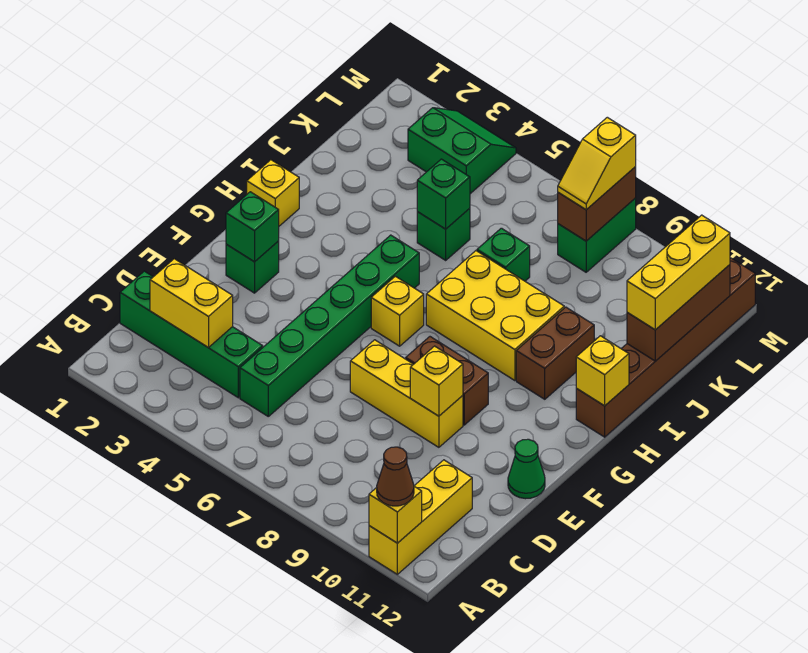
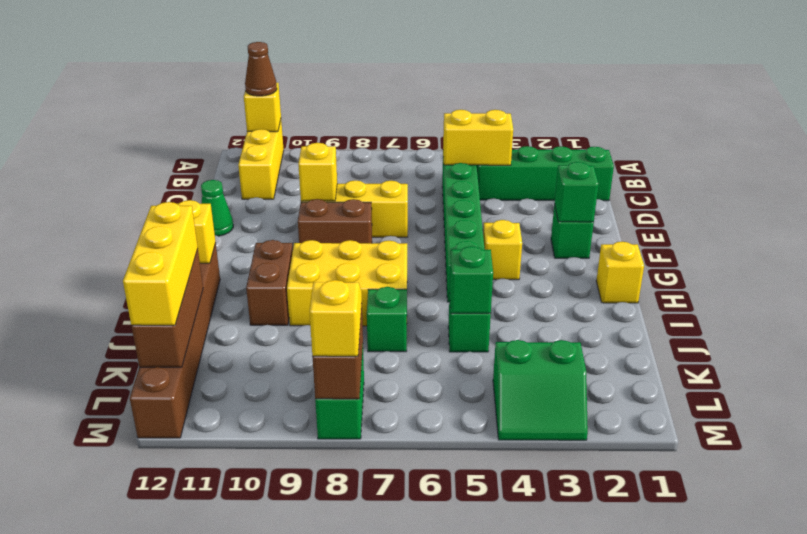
yellow 1x2 brick [150,259,233,347] -> yellow 1x2 brick moved to [443,110,513,165]
yellow 1x1 brick [371,276,424,346] -> yellow 1x1 brick moved to [483,220,522,280]

